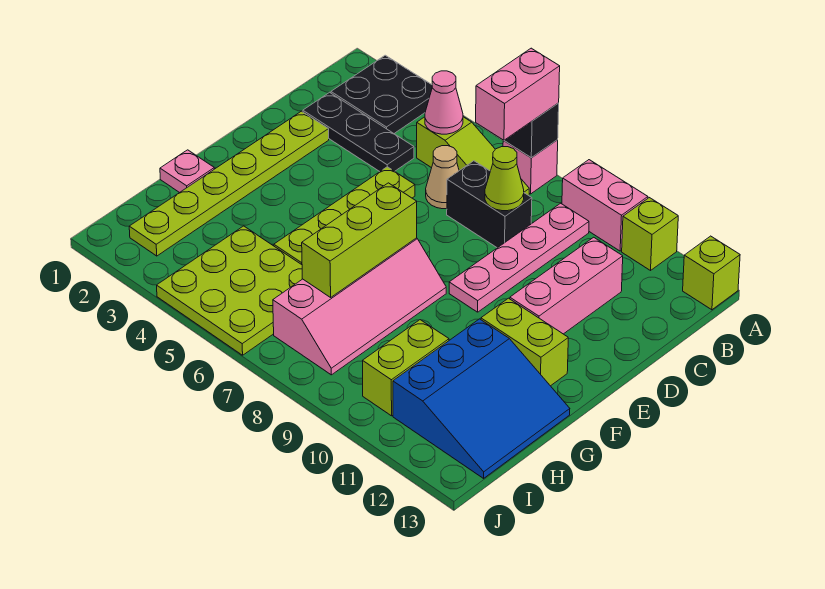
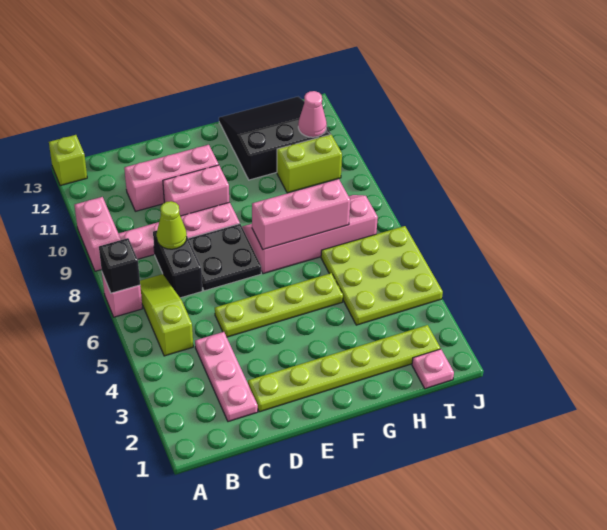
black 2x2 plate [331,55,432,133] -> black 2x2 plate moved to [188,224,261,291]
pink 1x2 brick [476,48,560,140] -> pink 1x2 brick moved to [163,165,229,216]
lime 1x1 brick [622,198,678,270] -> none
pink 1x1 cone [425,71,463,134] -> pink 1x1 cone moved to [298,91,327,137]
black 1x3 plate [303,92,414,171] -> pink 1x3 plate [195,332,258,422]
tan 1x1 cone [426,146,459,209] -> none
lime 1x3 brick [302,183,417,297] -> pink 1x3 brick [252,179,350,249]
lime 1x2 brick [481,298,568,386] -> none
pink 1x1 plate [160,150,214,193] -> pink 1x1 plate moved to [412,349,454,389]
blue 3x3 slope [393,319,570,478] -> black 3x3 slope [219,97,331,180]

